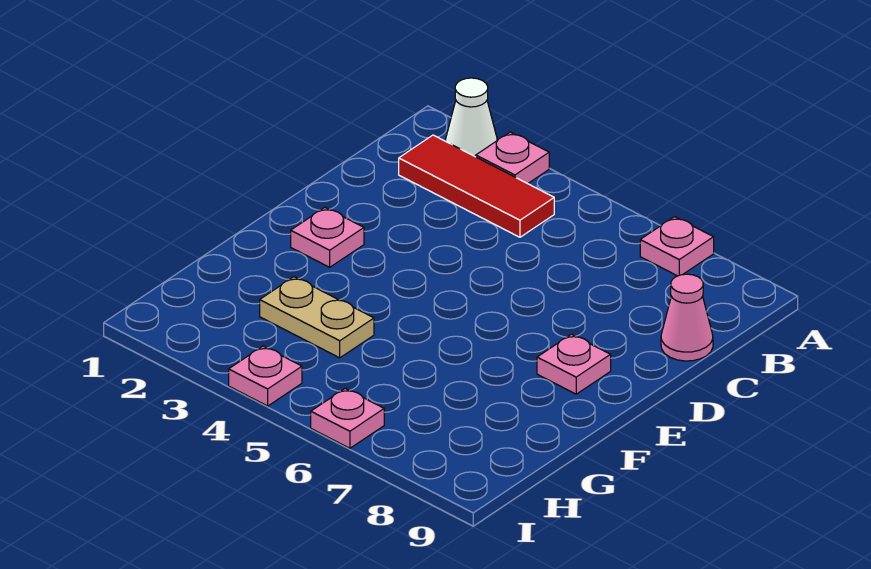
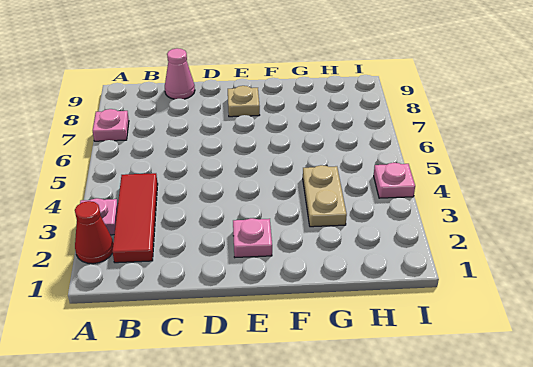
white 1x1 cone [446,78,497,157] -> red 1x1 cone [75,201,113,264]
pink 1x1 plate [537,334,611,394] -> tan 1x1 plate [228,86,260,117]
pink 1x1 plate [311,388,384,448] -> none

